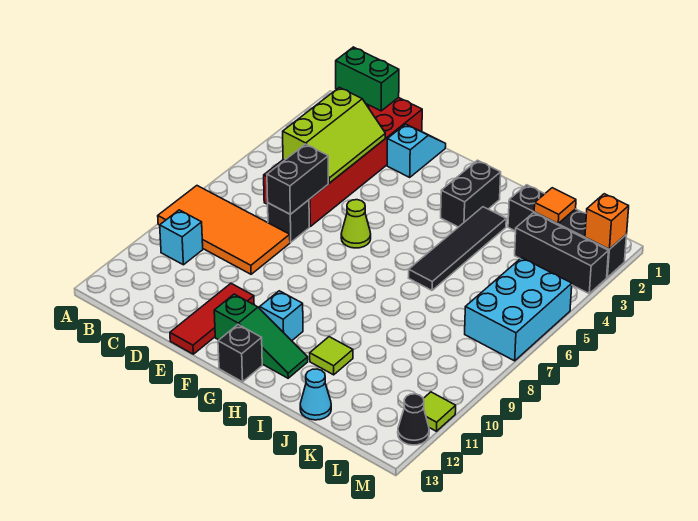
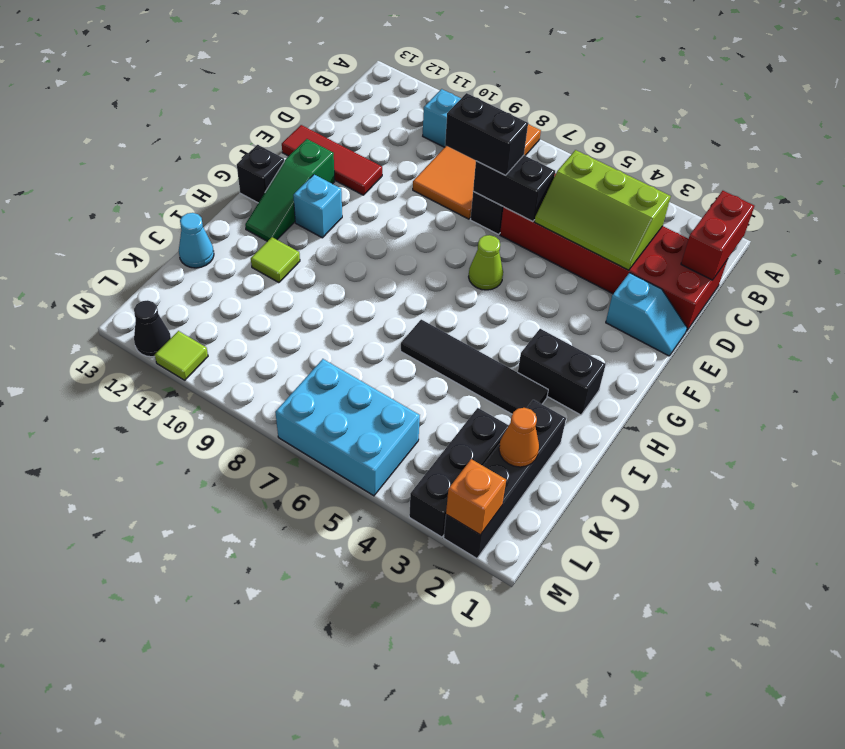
green 1x2 brick [336,47,399,111] -> red 1x2 brick [681,191,754,280]
none -> black 1x2 brick [445,93,528,175]
orange 1x1 tile [534,188,576,224] -> orange 1x1 cone [499,408,539,467]

